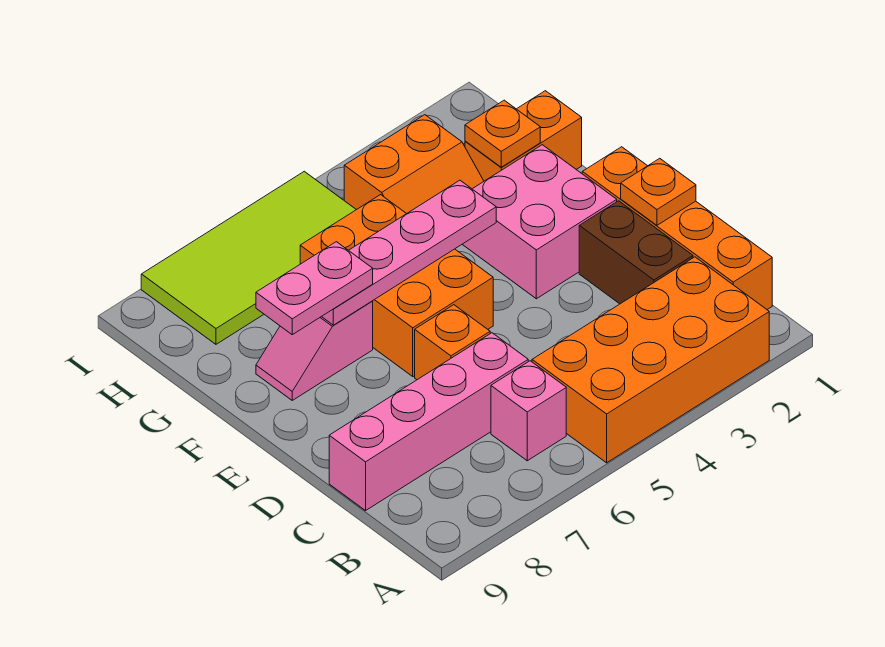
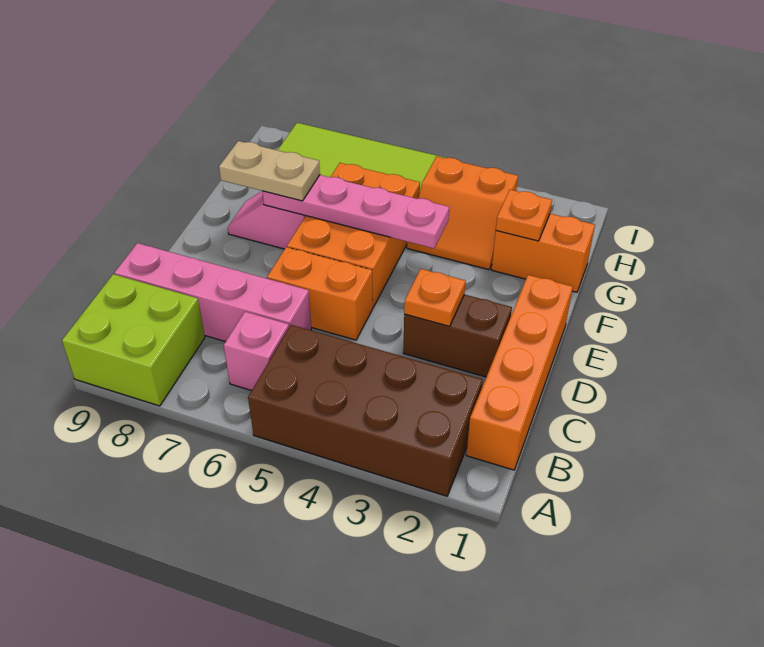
orange 2x4 brick [532,257,769,463] -> brown 2x4 brick [248,325,483,496]
none -> lime 2x2 brick [62,274,205,406]
brown 1x2 brick [579,201,693,304] -> brown 1x2 brick turned to [403,294,512,377]
orange 1x1 plate [621,158,696,225] -> orange 1x1 plate moved to [404,269,466,326]
orange 1x1 brick [415,305,490,380] -> orange 1x2 brick [267,247,373,340]
pink 2x2 brick [462,145,617,299] -> none
pink 1x2 plate [256,242,373,335] -> tan 1x2 plate [219,141,320,201]

